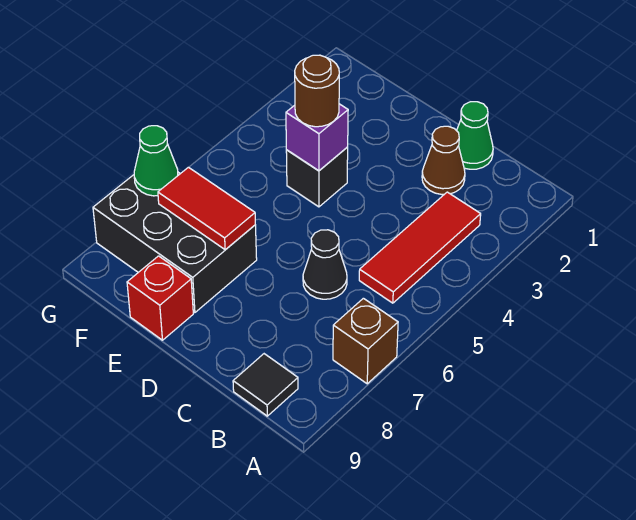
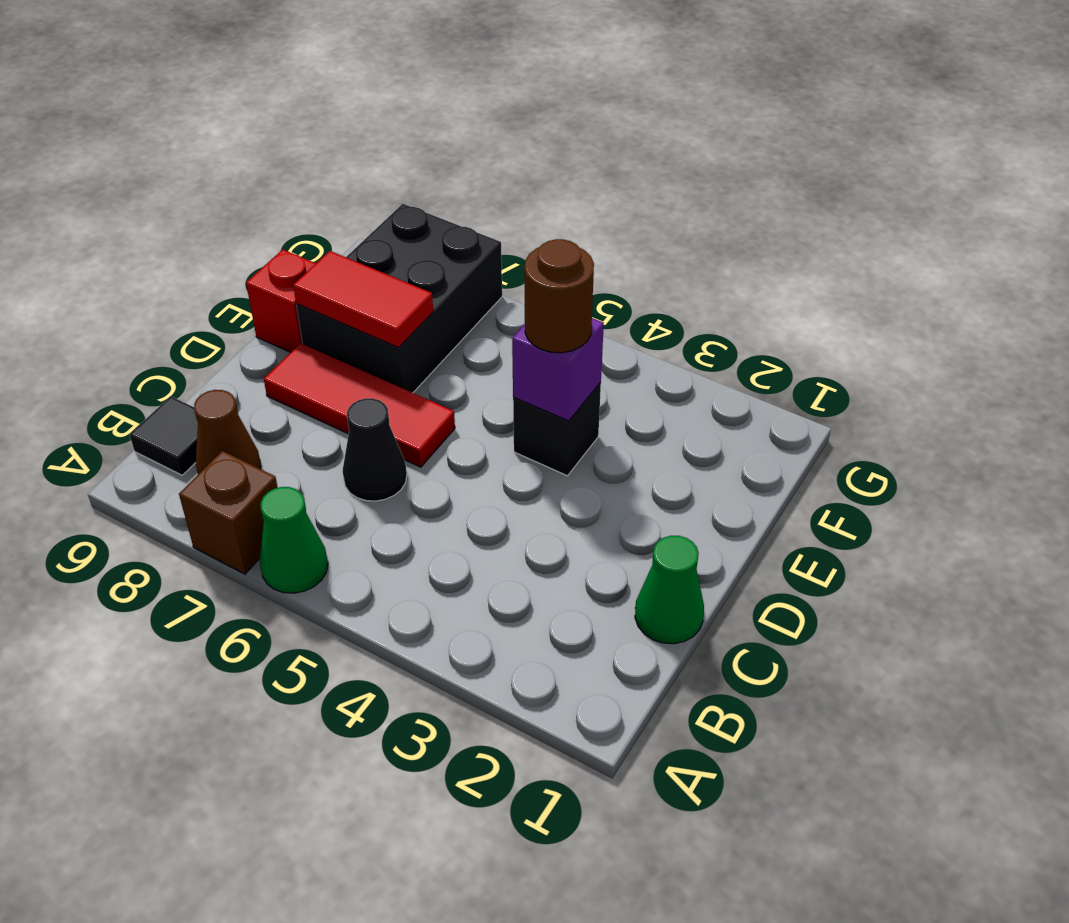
red 1x3 tile [359,192,481,303] -> red 1x3 tile moved to [264,343,455,467]
brown 1x1 cone [422,126,465,195] -> brown 1x1 cone moved to [194,390,261,474]
red 1x2 tile [158,167,255,250] -> red 1x2 tile turned to [293,251,433,348]
green 1x1 cone [134,126,178,196] -> green 1x1 cone moved to [260,487,328,593]

